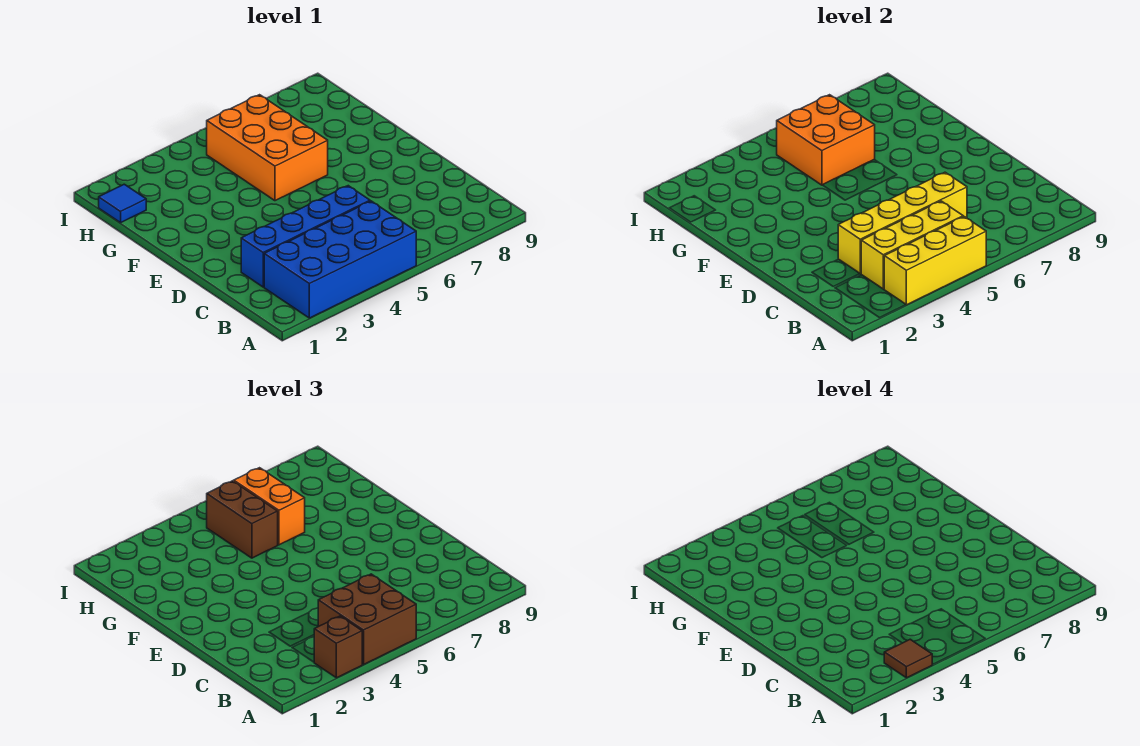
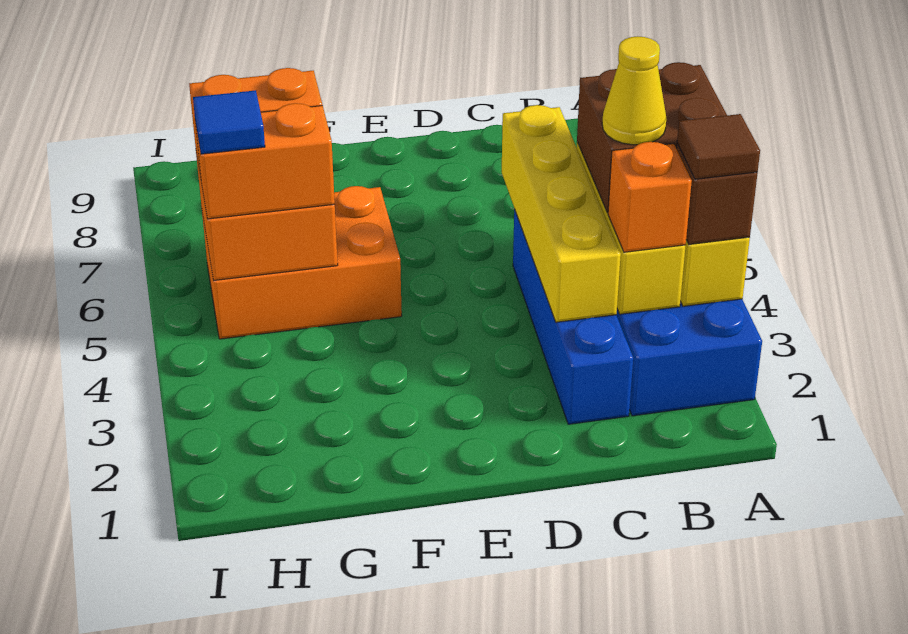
none -> orange 1x1 brick [608,142,692,252]
none -> yellow 1x1 cone [602,36,666,145]
brown 1x2 brick [207,481,278,558] -> orange 1x2 brick [195,103,335,219]
blue 1x1 tile [99,184,146,223] -> blue 1x1 tile moved to [193,90,265,154]

